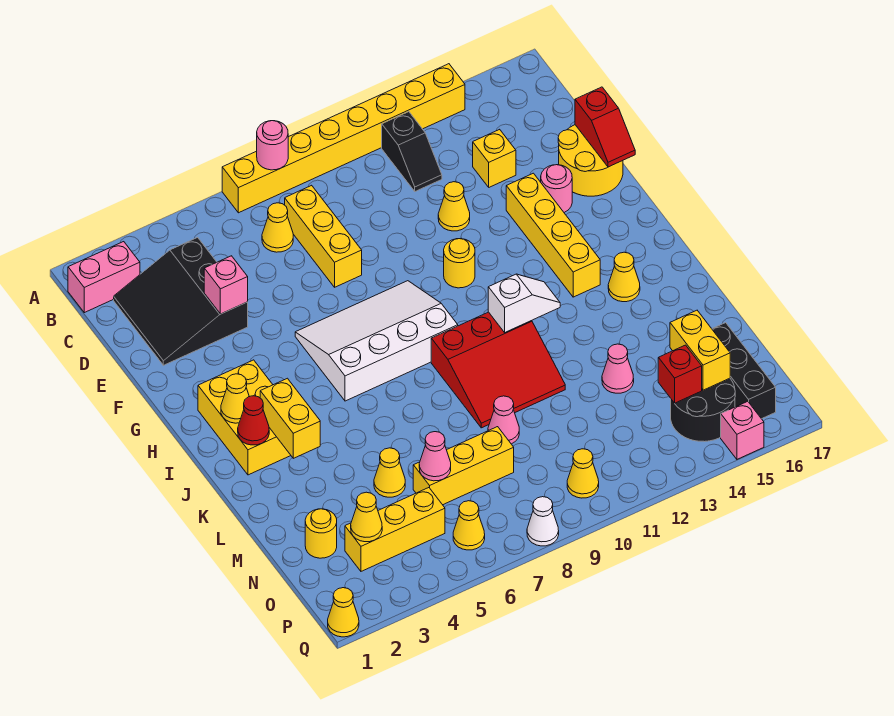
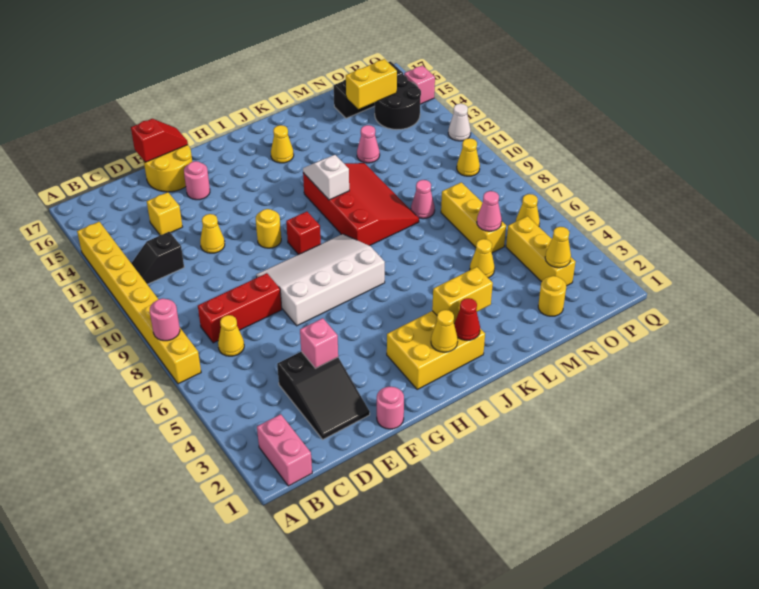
black 1x2 slope [382,112,442,191] -> black 1x2 slope turned to [131,232,184,284]
black 3x3 slope [114,237,248,365] -> black 2x3 slope [277,352,370,439]
yellow 1x3 brick [285,185,362,287] -> red 1x3 brick [198,273,282,343]
none -> pink 1x1 round brick [377,387,404,429]
yellow 1x4 brick [506,173,600,297] -> none
white 3x4 slope [295,281,458,401] -> white 3x4 slope turned to [256,234,385,326]
red 3x3 slope [431,312,565,428] -> red 3x4 slope [303,163,419,246]
red 1x1 brick [658,345,702,403] -> red 1x1 brick moved to [286,212,321,255]
yellow 1x1 cone [328,588,359,637] -> none
white 1x1 cone [527,497,559,546] -> white 1x1 cone moved to [448,104,471,141]

